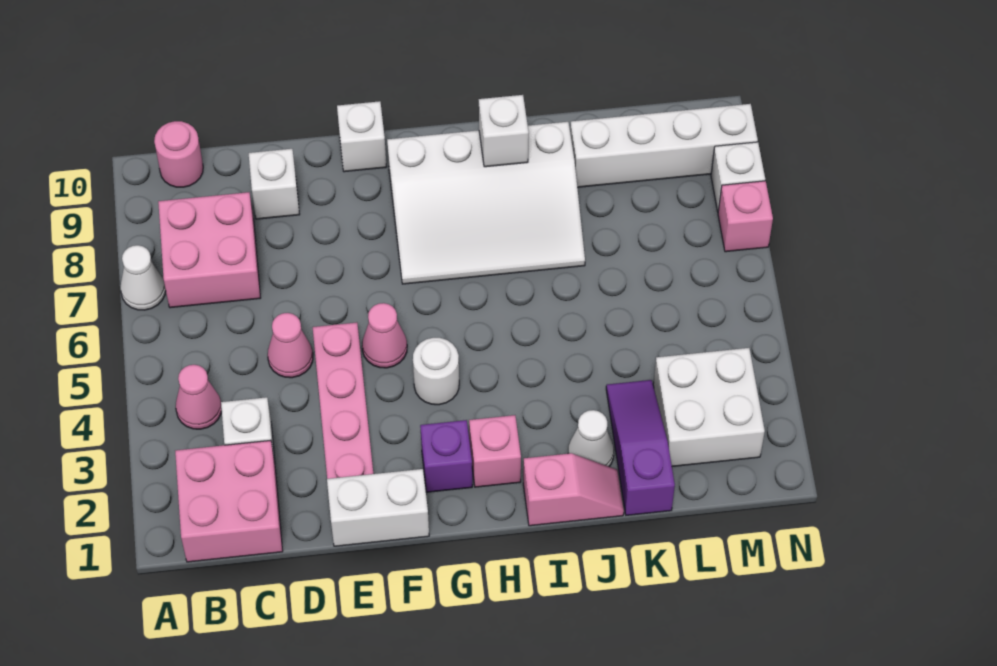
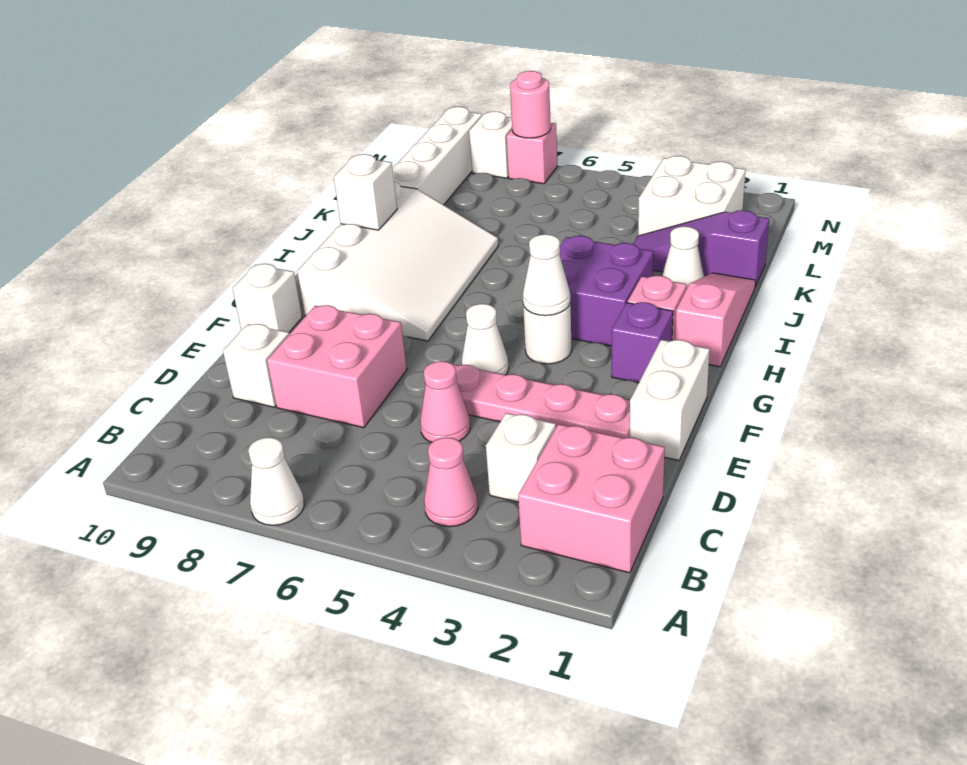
pink 2x2 brick [158,192,260,308] -> pink 2x2 brick moved to [267,305,407,428]
pink 1x1 round brick [154,121,203,187] -> pink 1x1 round brick moved to [510,71,551,138]
pink 1x1 cone [362,303,407,368] -> white 1x1 cone [461,304,509,375]
none -> white 1x1 cone [523,234,570,316]
none -> purple 2x2 brick [560,236,653,346]
pink 1x2 slope [523,453,624,526] -> pink 1x3 slope [675,273,755,367]

